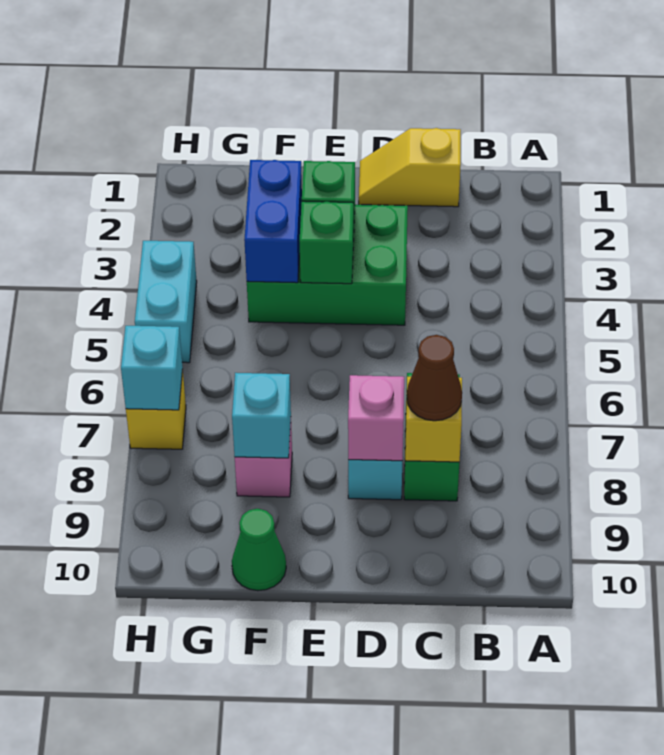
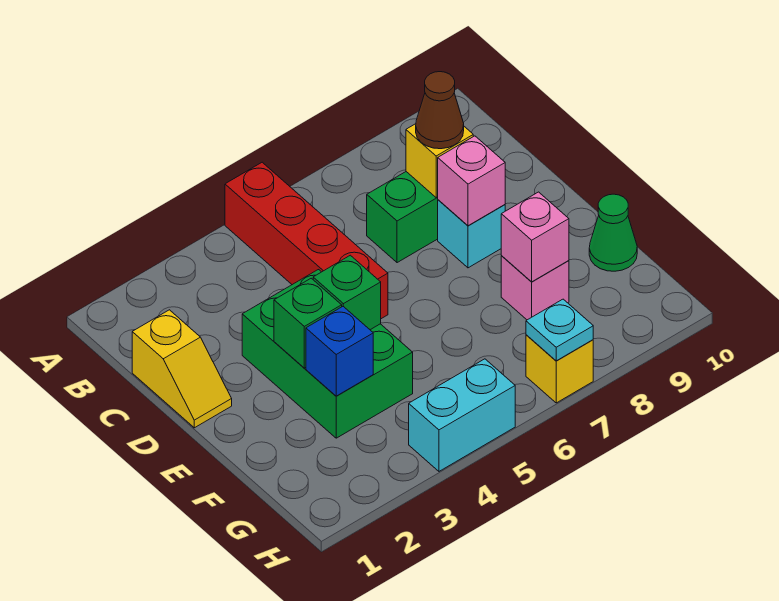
none -> red 1x4 brick [225,162,388,319]
blue 1x2 brick [244,160,302,283] -> blue 1x1 brick [306,307,373,396]
cyan 1x1 brick [232,373,291,458] -> pink 1x1 brick [501,192,569,282]
cyan 1x1 brick [121,326,183,410] -> cyan 1x1 plate [526,299,593,361]

